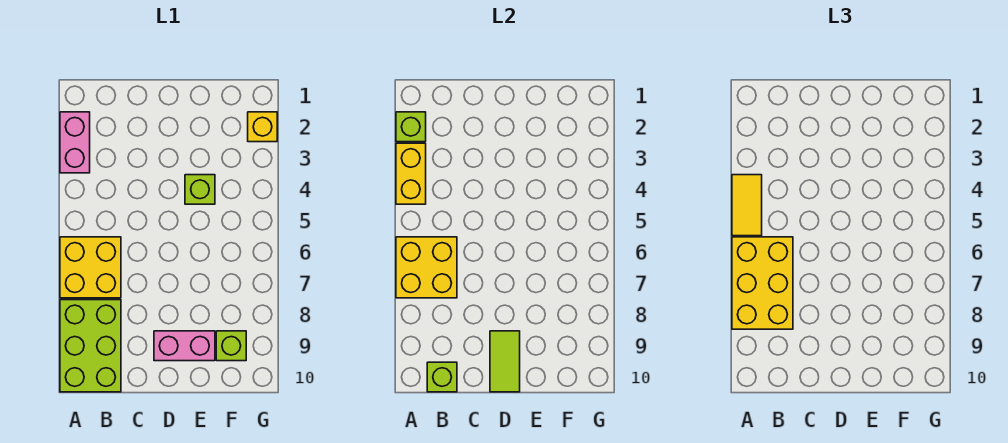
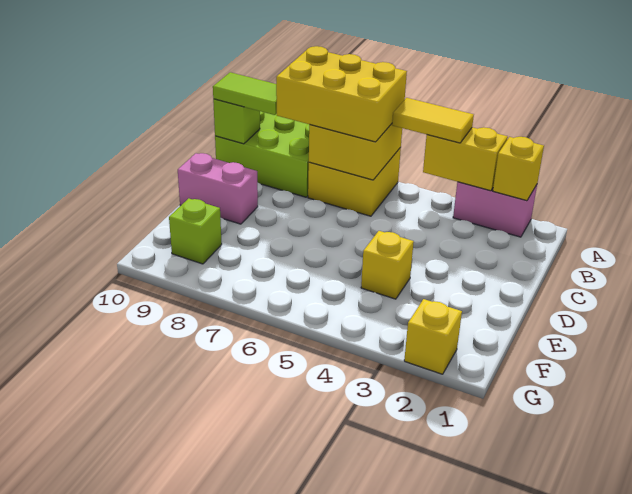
lime 1x1 brick [396,112,426,142] -> yellow 1x1 brick [493,137,544,201]
pink 1x2 brick [154,331,215,361] -> pink 1x2 brick turned to [178,153,258,224]
lime 1x2 tile [490,331,520,392] -> lime 1x2 tile moved to [213,72,277,115]
lime 1x1 brick [185,175,215,204] -> yellow 1x1 brick [361,231,414,299]

